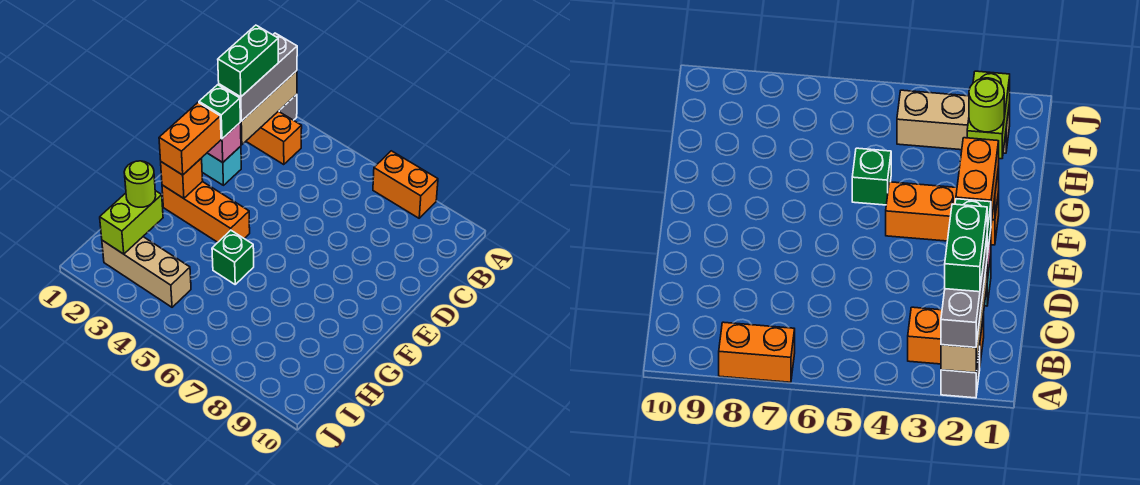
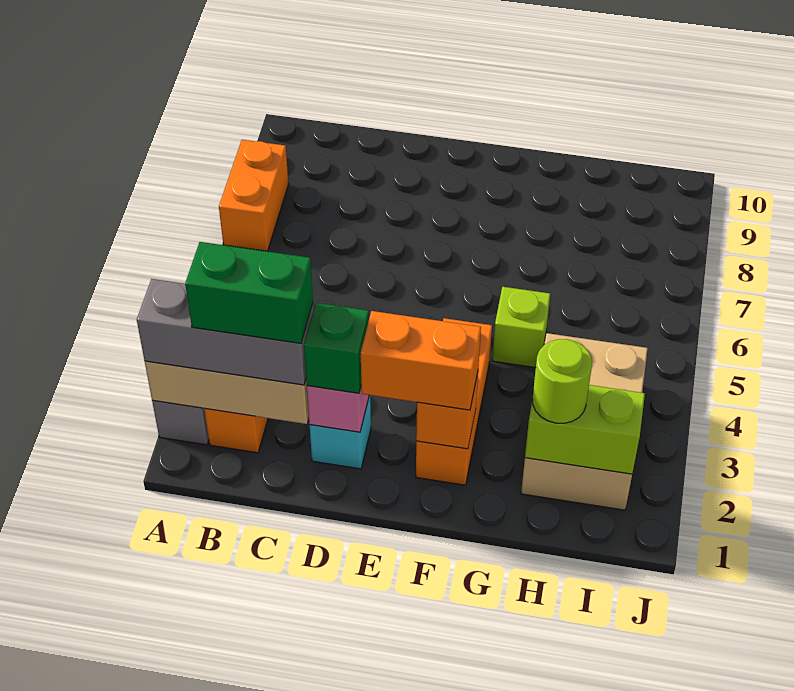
green 1x1 brick [212,230,254,284] -> lime 1x1 brick [492,287,550,368]
tan 1x3 brick [102,237,191,307] -> tan 2x3 brick [521,333,648,510]

